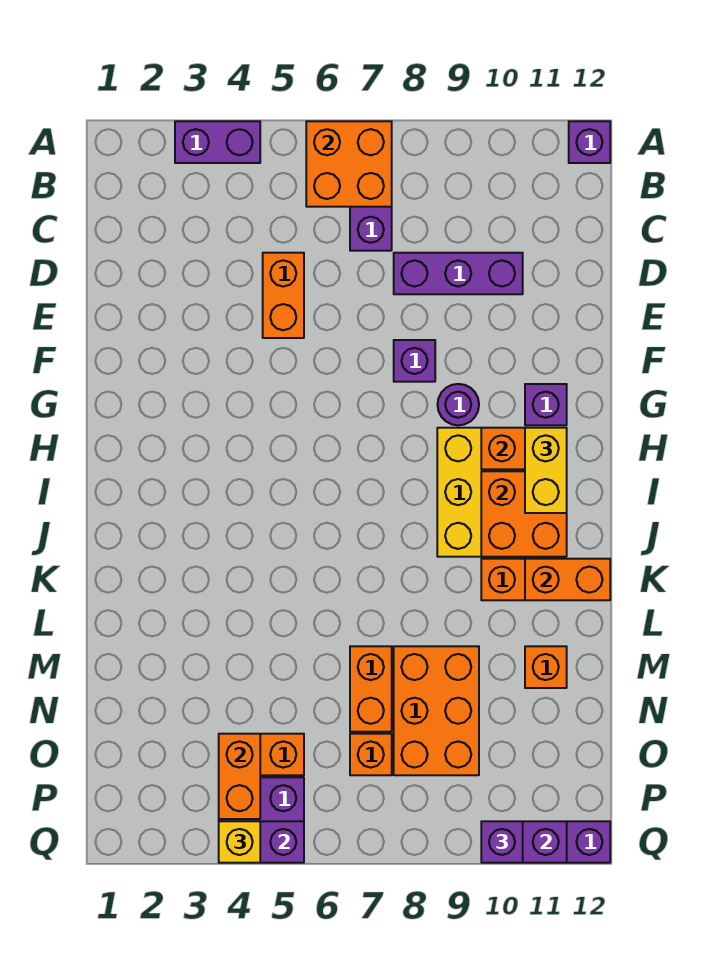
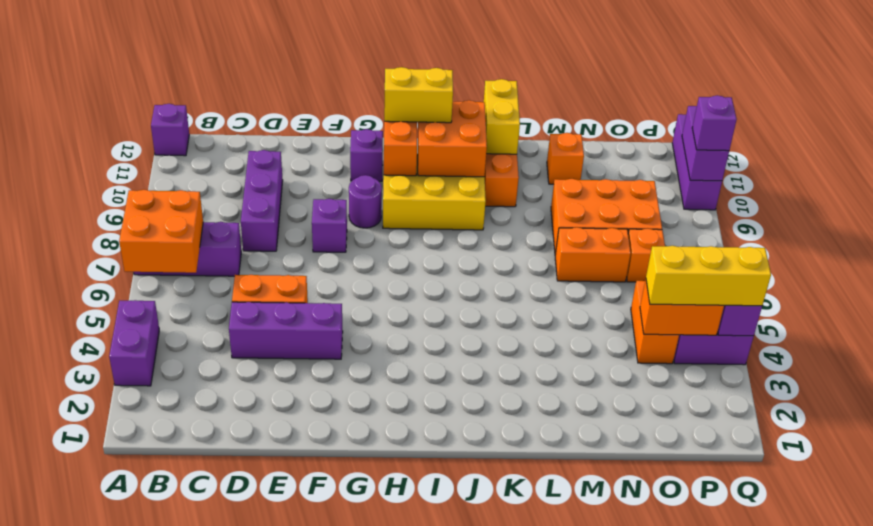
none -> purple 1x3 brick [229,302,343,359]
orange 1x2 brick [525,559,610,600] -> yellow 1x2 brick [484,79,520,154]
yellow 1x1 brick [219,821,260,863] -> yellow 1x3 brick [646,246,771,306]

